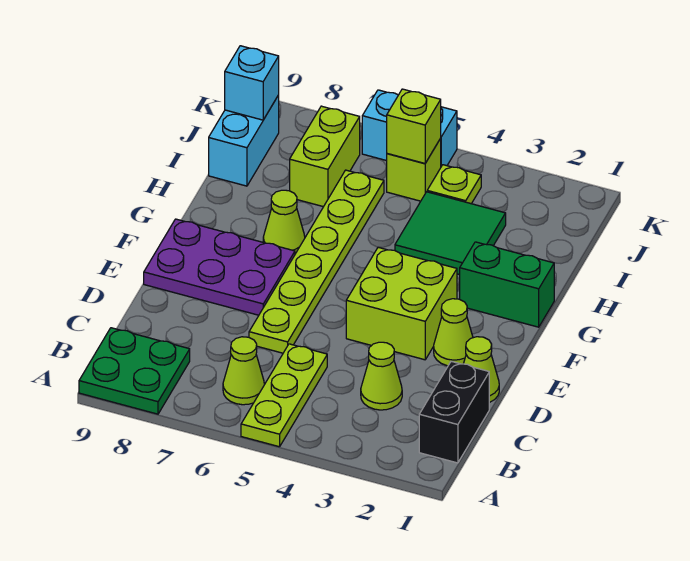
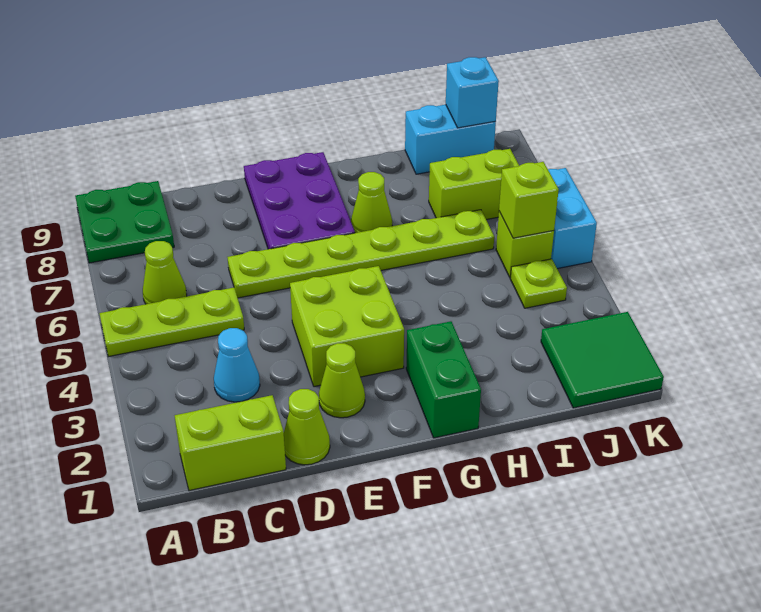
black 1x2 brick [419,361,489,463] -> lime 1x2 brick [175,395,286,491]
lime 1x1 cone [361,342,402,410] -> cyan 1x1 cone [214,328,260,402]
green 2x2 tile [395,192,506,275] -> green 2x2 tile moved to [541,312,664,408]

